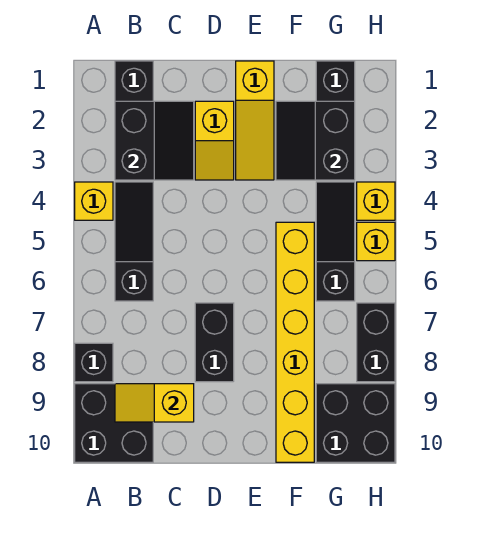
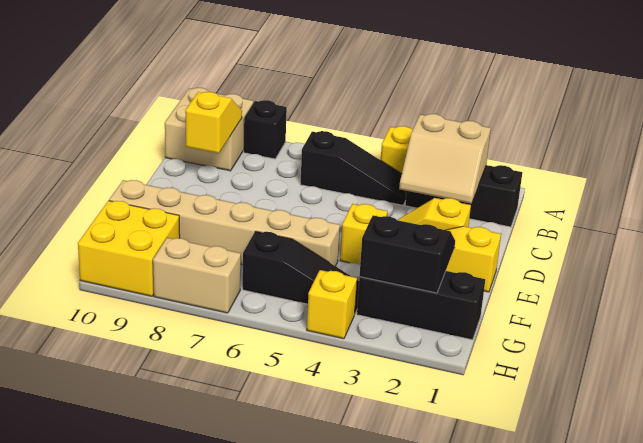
black 2x2 brick [75,384,153,462] -> tan 2x2 brick [165,88,253,171]
black 2x2 slope [115,101,194,180] -> tan 2x2 slope [399,114,491,203]
black 1x2 brick [195,303,234,382] -> none
yellow 1x6 brick [276,222,314,462] -> tan 1x6 brick [109,180,340,266]
black 2x2 brick [316,384,395,462] -> yellow 2x2 brick [78,201,180,296]
yellow 1x1 brick [357,222,395,261] -> yellow 1x1 brick moved to [340,204,388,265]
black 1x2 brick [357,303,395,382] -> tan 1x2 brick [153,238,241,313]

